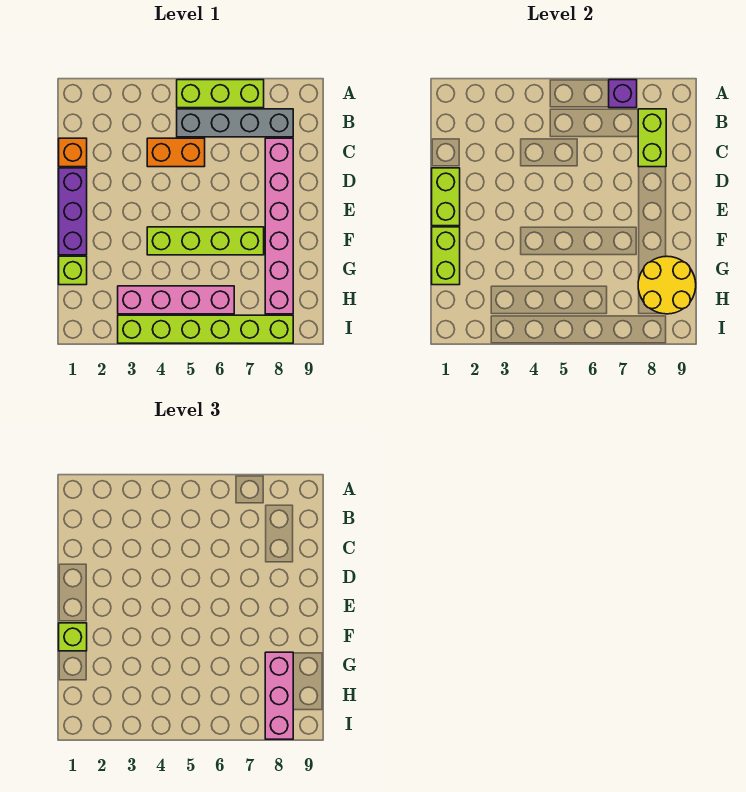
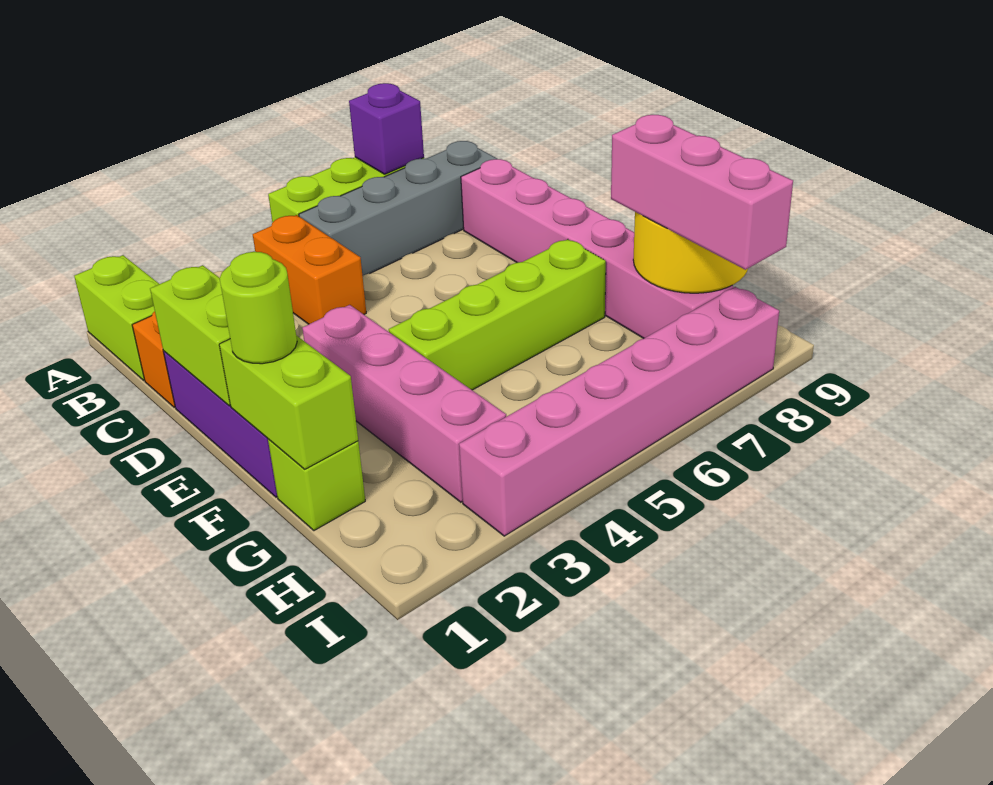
lime 1x2 brick [638,109,666,167] -> lime 1x2 brick moved to [74,255,159,380]
orange 1x2 brick [147,138,205,167] -> orange 1x2 brick turned to [253,215,366,324]
lime 1x1 brick [59,623,87,651] -> lime 1x1 round brick [220,252,297,364]
pink 1x4 brick [118,286,234,314] -> pink 1x4 brick turned to [302,305,506,502]
lime 1x6 brick [118,315,293,343] -> pink 1x6 brick [459,287,779,536]

